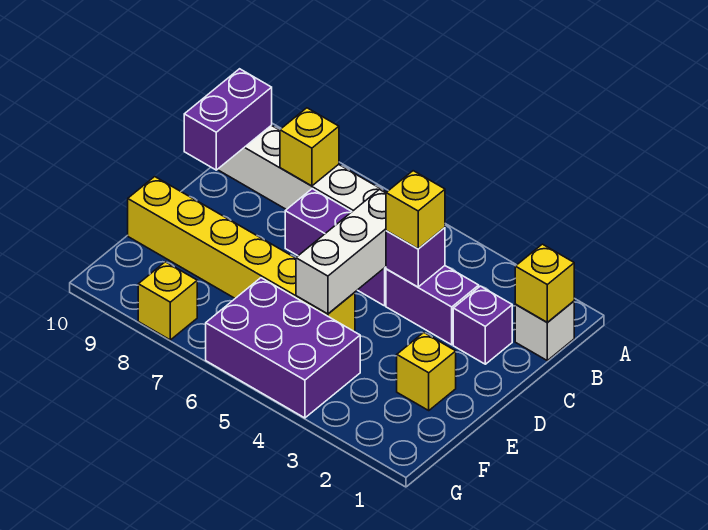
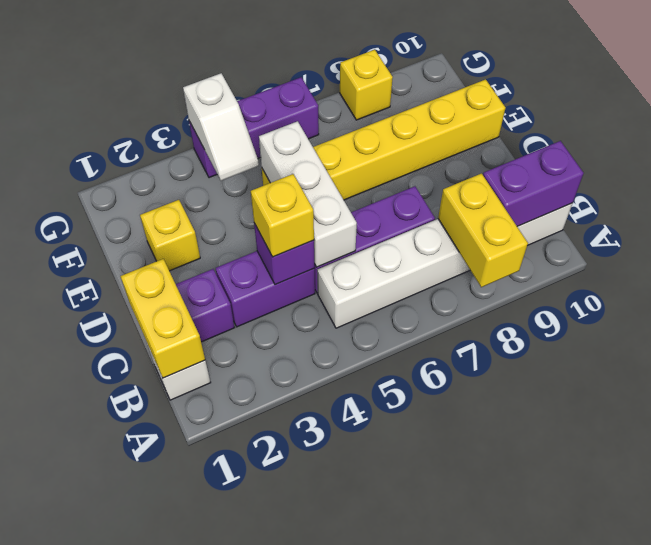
yellow 1x1 brick [515,244,574,322] -> yellow 1x2 brick [120,259,205,378]
yellow 1x1 brick [280,108,339,186] -> yellow 1x2 brick [438,174,528,287]
purple 1x2 brick [184,69,272,170] -> purple 1x2 brick turned to [483,141,584,227]
purple 2x3 brick [206,278,360,418] -> purple 1x3 brick [189,77,319,178]
none -> white 1x2 slope [183,73,259,181]

